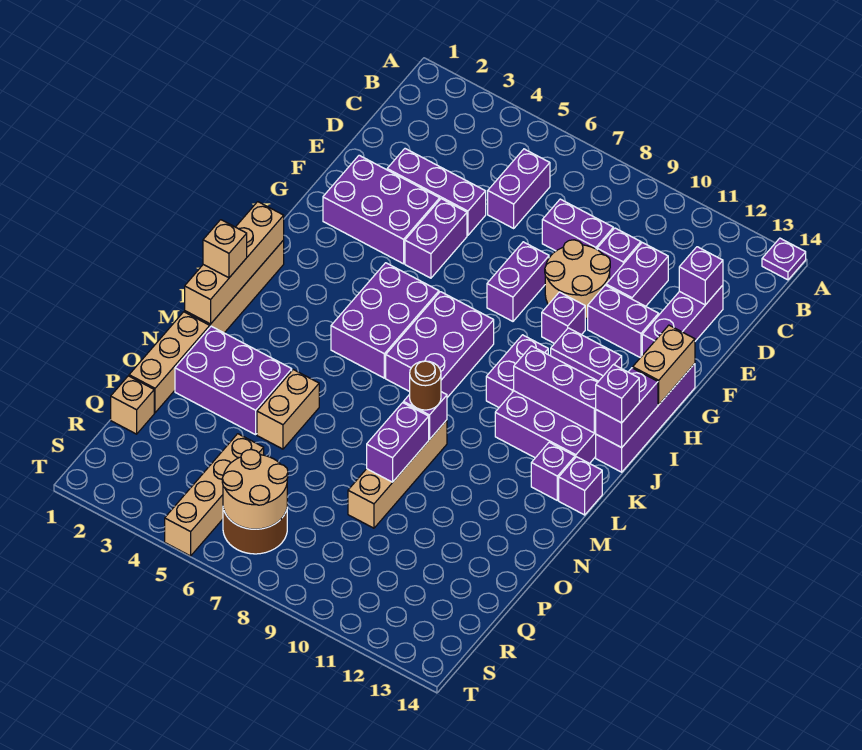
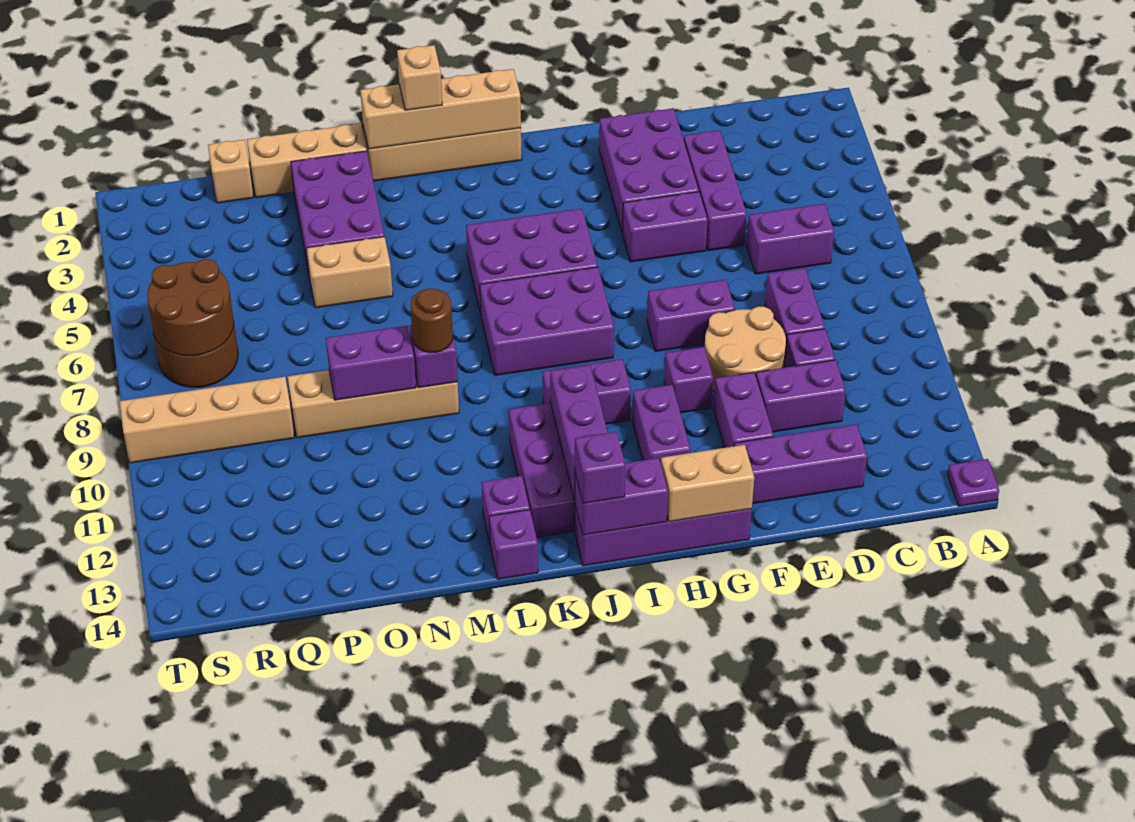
purple 1x1 brick [679,247,723,305] -> none
tan 1x4 brick [165,434,264,556] -> tan 1x4 brick moved to [119,377,294,463]
tan 2x2 round brick [222,450,288,529] -> brown 2x2 round brick [147,259,234,356]

